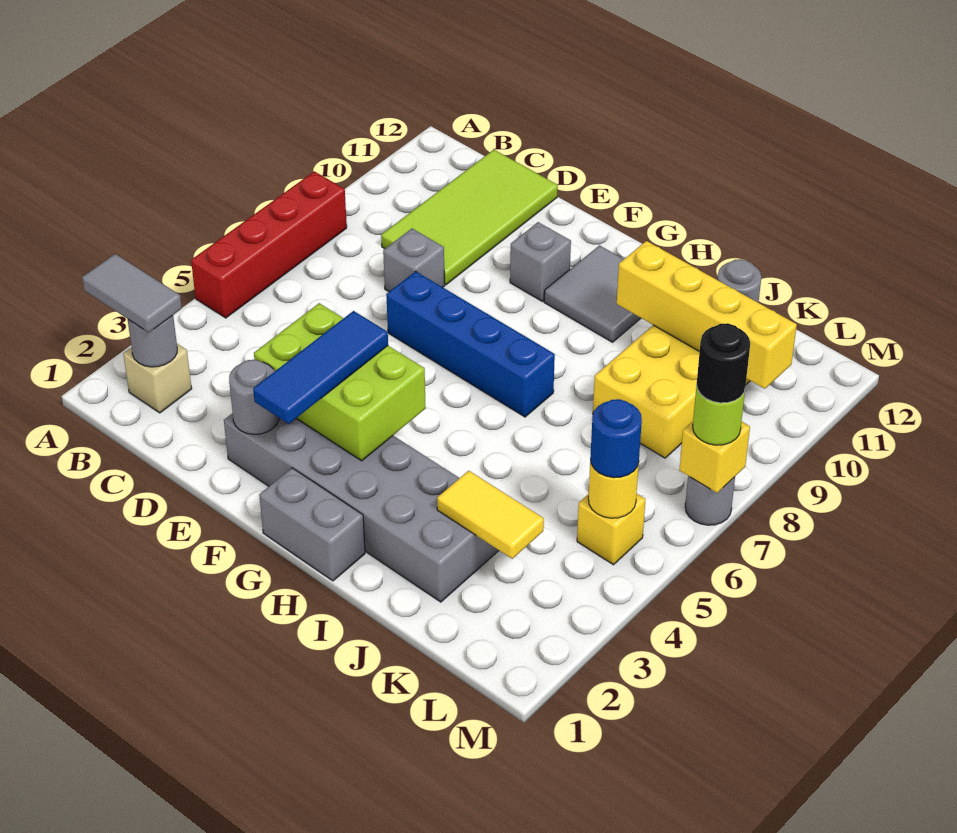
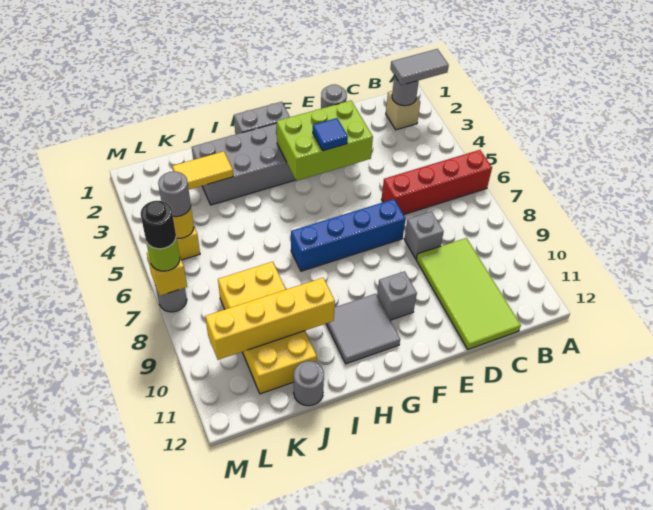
red 1x4 brick [191,171,347,318] -> red 1x4 brick turned to [382,150,492,215]
blue 1x3 tile [253,311,388,424] -> blue 1x1 tile [313,118,348,151]
blue 1x1 round brick [590,399,642,478] -> grey 1x1 round brick [158,171,191,217]

